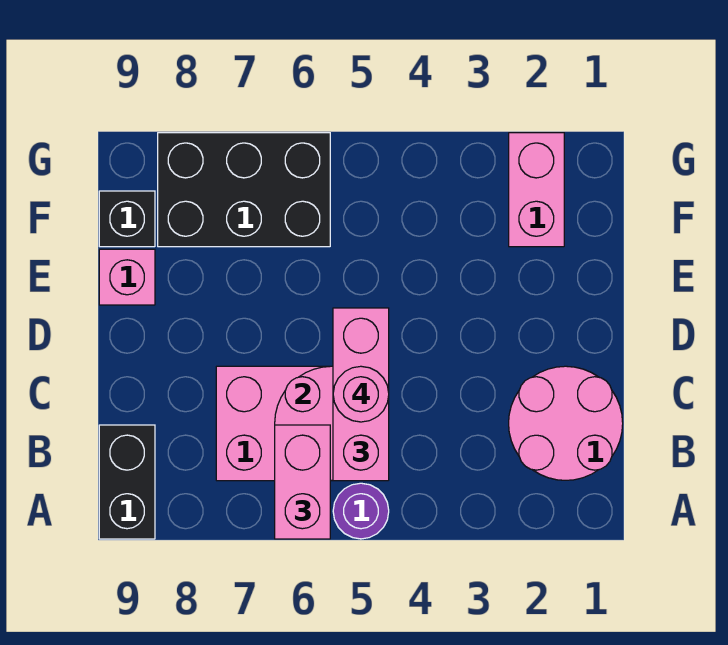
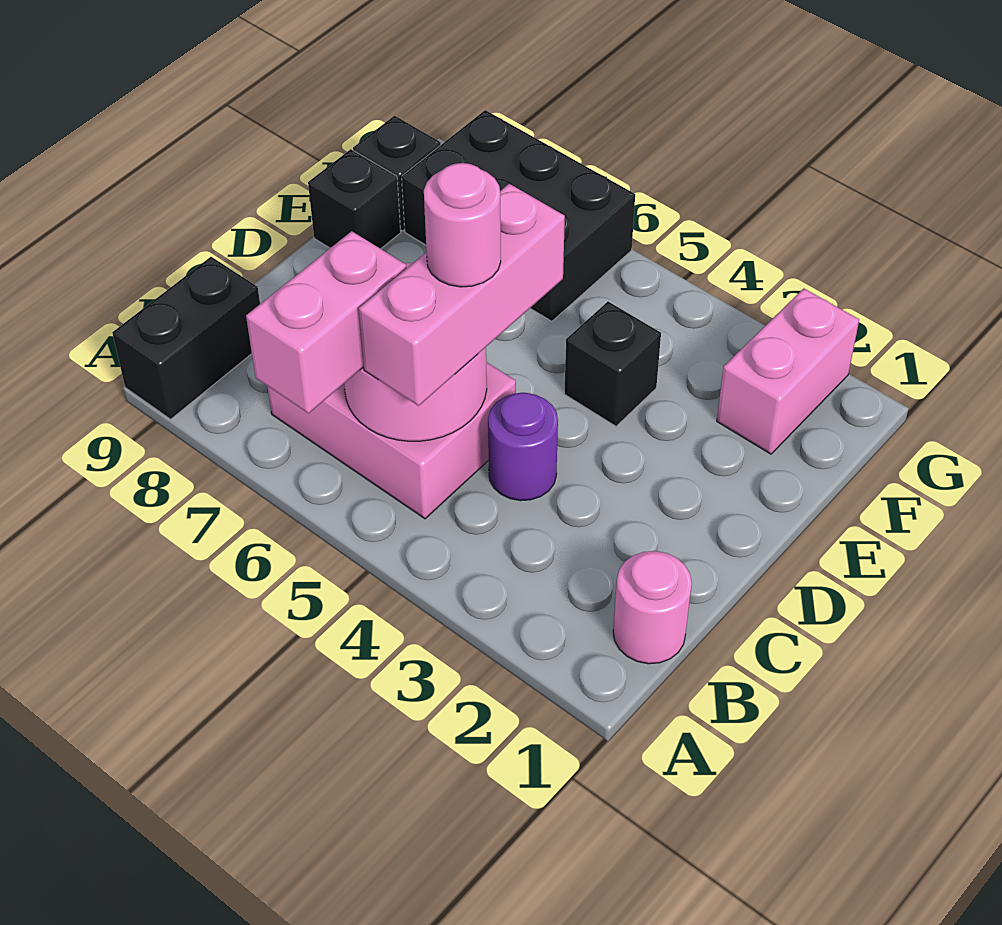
purple 1x1 round brick [333,483,389,539] -> purple 1x1 round brick moved to [488,393,558,501]
pink 2x2 round brick [509,366,623,480] -> pink 1x1 round brick [613,551,692,664]
none -> black 1x1 brick [564,302,661,426]
pink 1x1 brick [99,249,155,305] -> black 1x1 brick [308,149,401,249]

